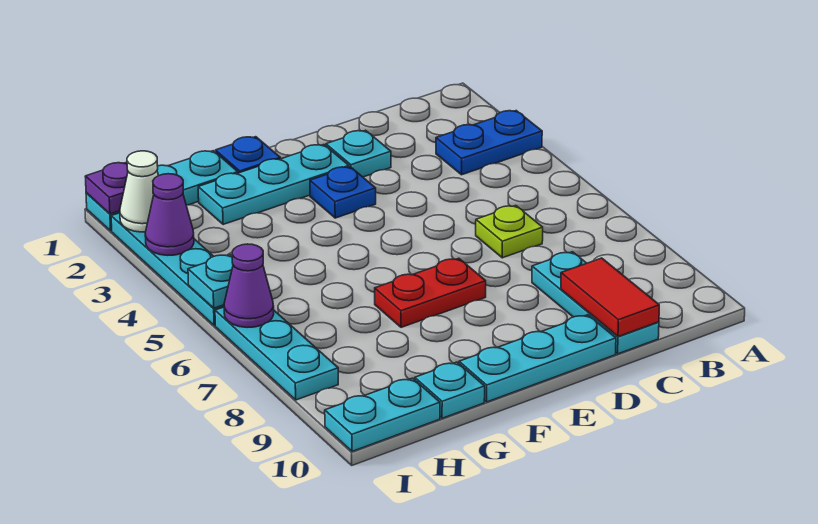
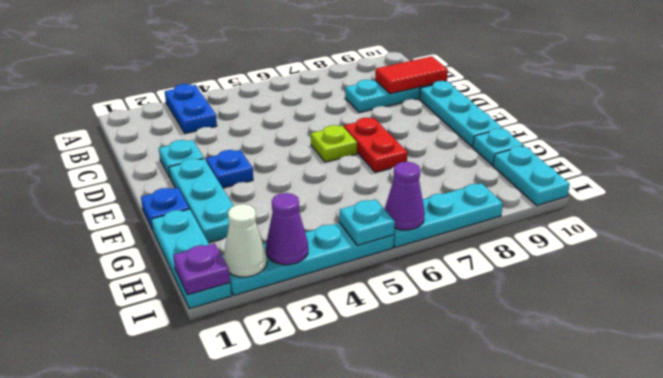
lime 1x1 plate [476,206,543,258] -> lime 1x1 plate moved to [311,125,357,162]

